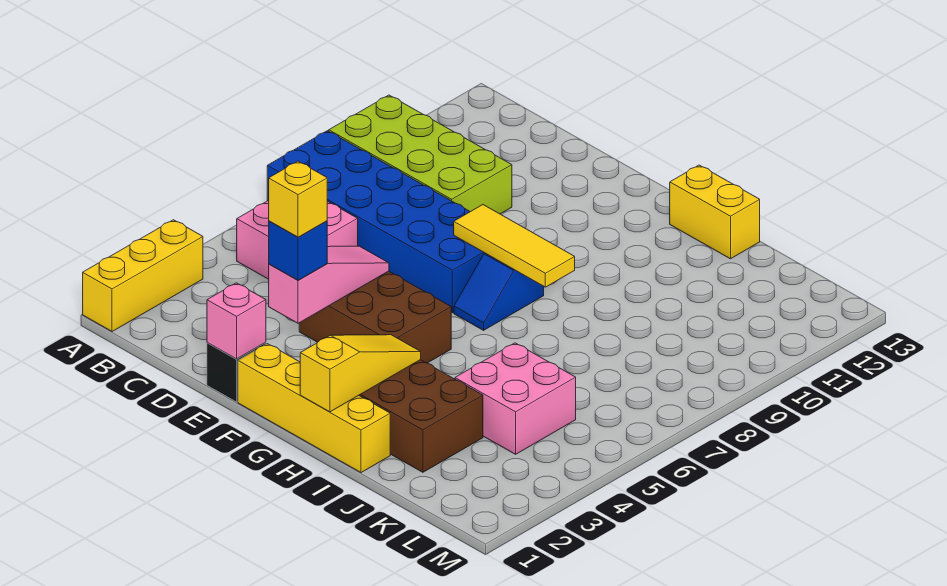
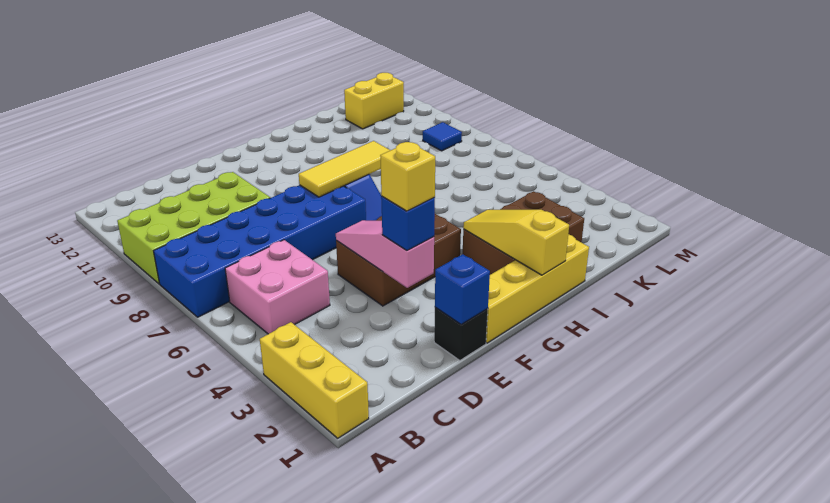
pink 1x1 brick [207,283,266,359] -> blue 1x1 brick [435,254,490,325]
yellow 1x2 brick [670,165,760,259] -> yellow 1x2 brick moved to [344,73,404,129]
pink 2x2 brick [455,343,576,454] -> none
none -> blue 1x1 tile [423,122,462,151]

